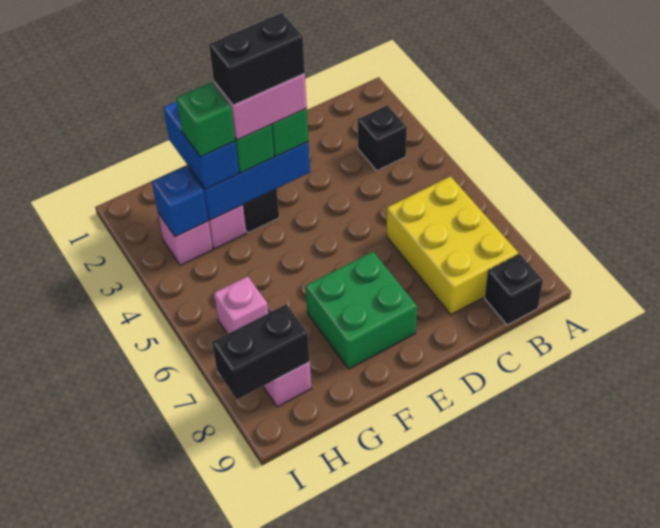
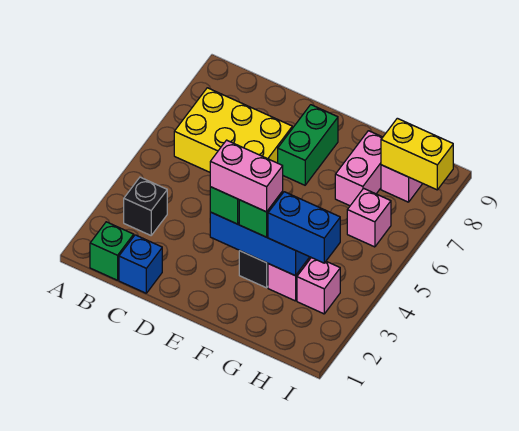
yellow 2x3 brick [387,176,518,315] -> yellow 2x3 brick turned to [174,88,292,172]
black 1x1 brick [485,254,543,325] -> none
black 1x2 brick [209,13,305,105] -> none
green 2x2 brick [306,252,417,369] -> green 1x2 brick [278,105,338,185]
blue 1x2 brick [163,101,239,189] -> blue 1x2 brick turned to [268,192,340,263]
green 1x1 brick [177,82,235,157] -> green 1x1 brick moved to [90,222,134,280]
none -> pink 1x2 brick [335,131,383,206]
blue 1x1 brick [152,166,208,237] -> blue 1x1 brick moved to [119,235,162,293]
black 1x2 brick [212,304,310,400] -> yellow 1x2 brick [381,118,453,190]

